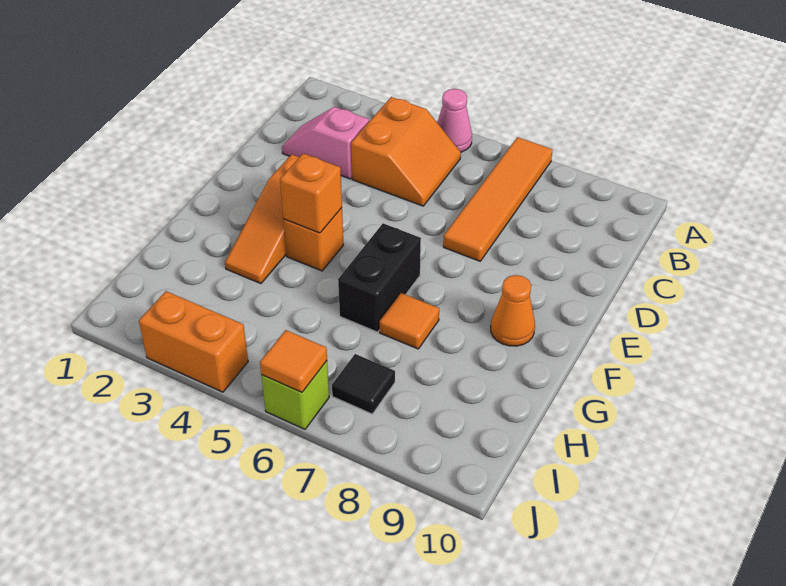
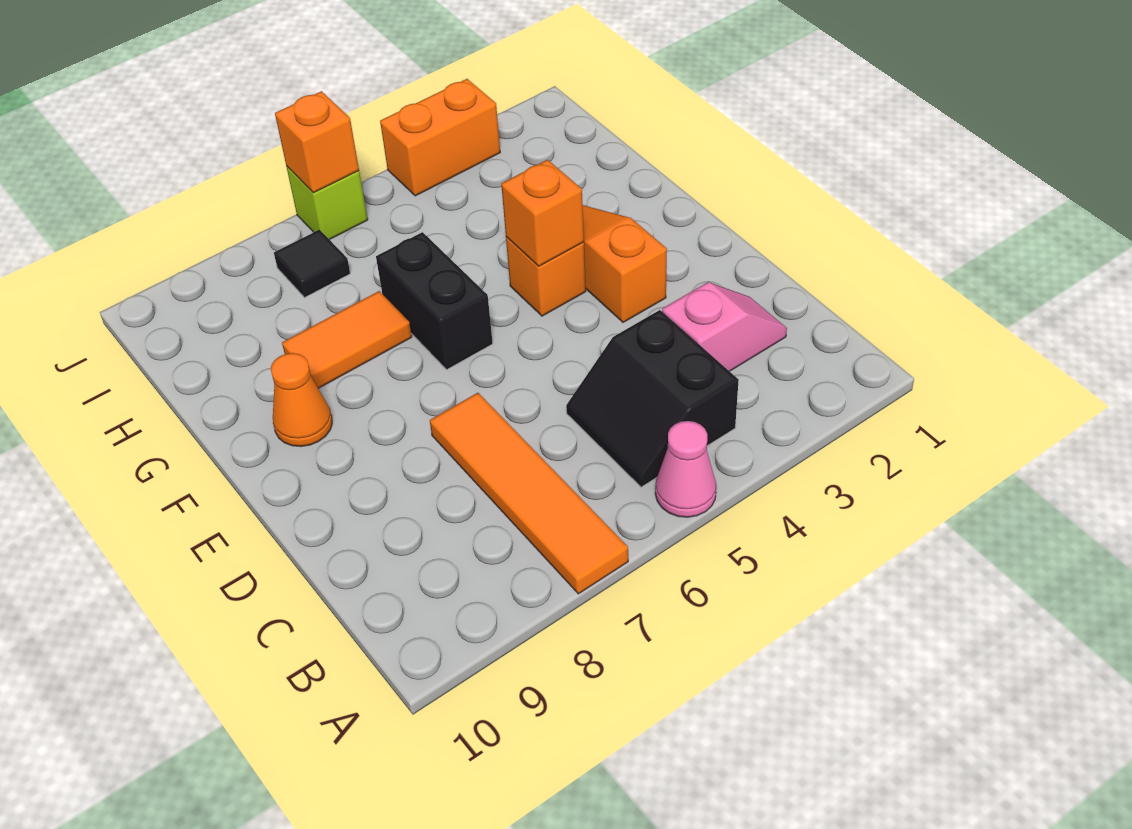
orange 2x2 slope [351,97,461,206] -> black 2x2 slope [566,310,739,487]
orange 1x1 tile [379,293,439,349] -> orange 1x2 tile [282,291,412,388]
orange 1x1 tile [260,330,327,392] -> orange 1x1 brick [275,91,359,193]

